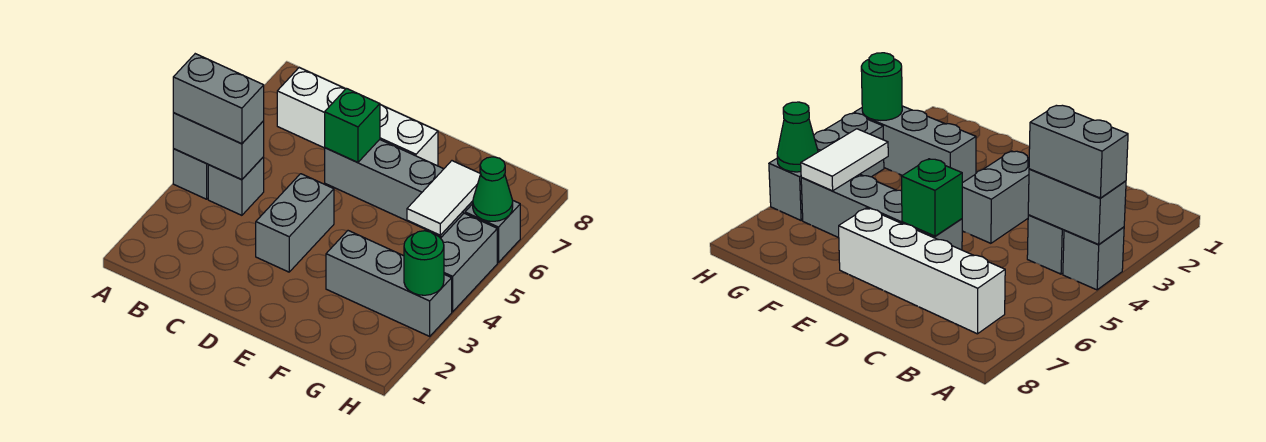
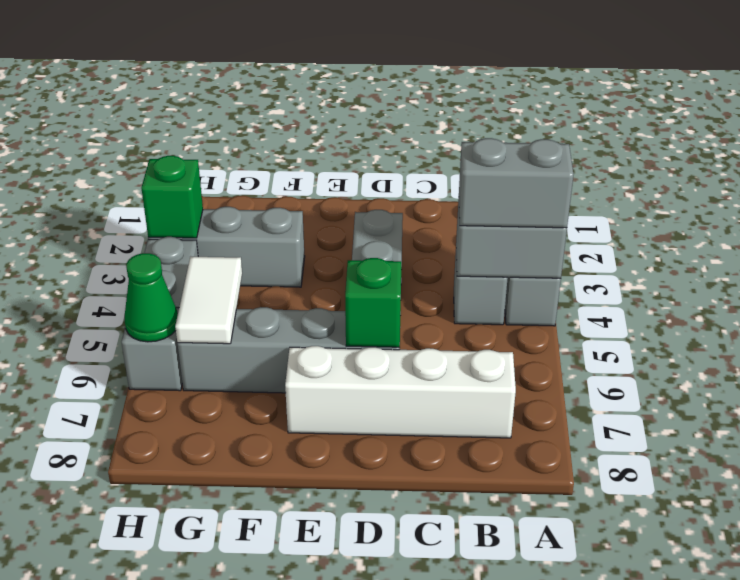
green 1x1 round brick [404,231,444,295] -> green 1x1 brick [141,156,203,238]

